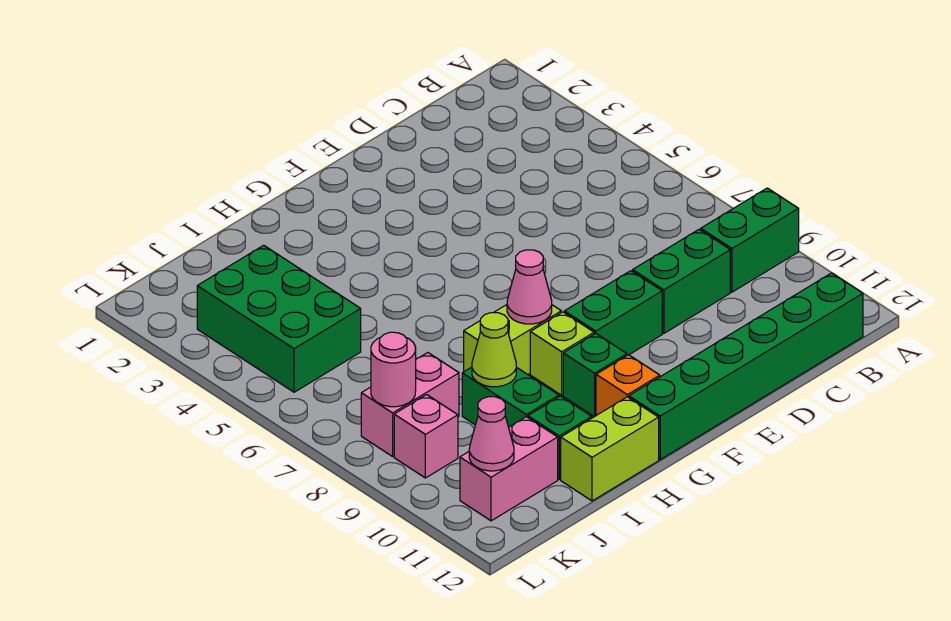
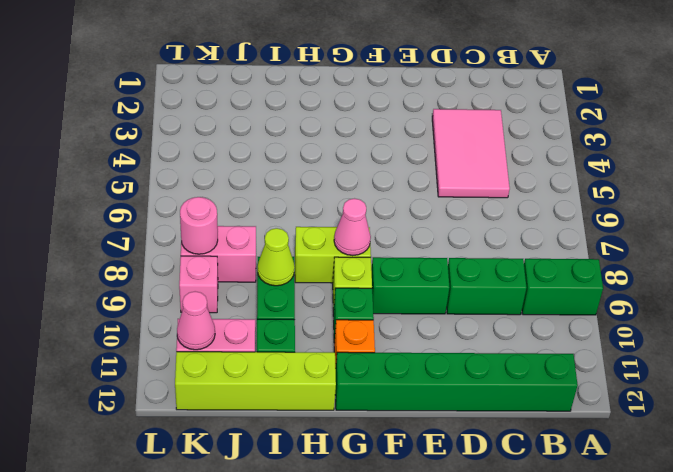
none -> pink 2x3 tile [432,109,510,198]
lime 1x2 brick [561,397,659,501] -> lime 1x4 brick [175,352,336,410]
green 2x3 brick [197,245,361,392] -> none

